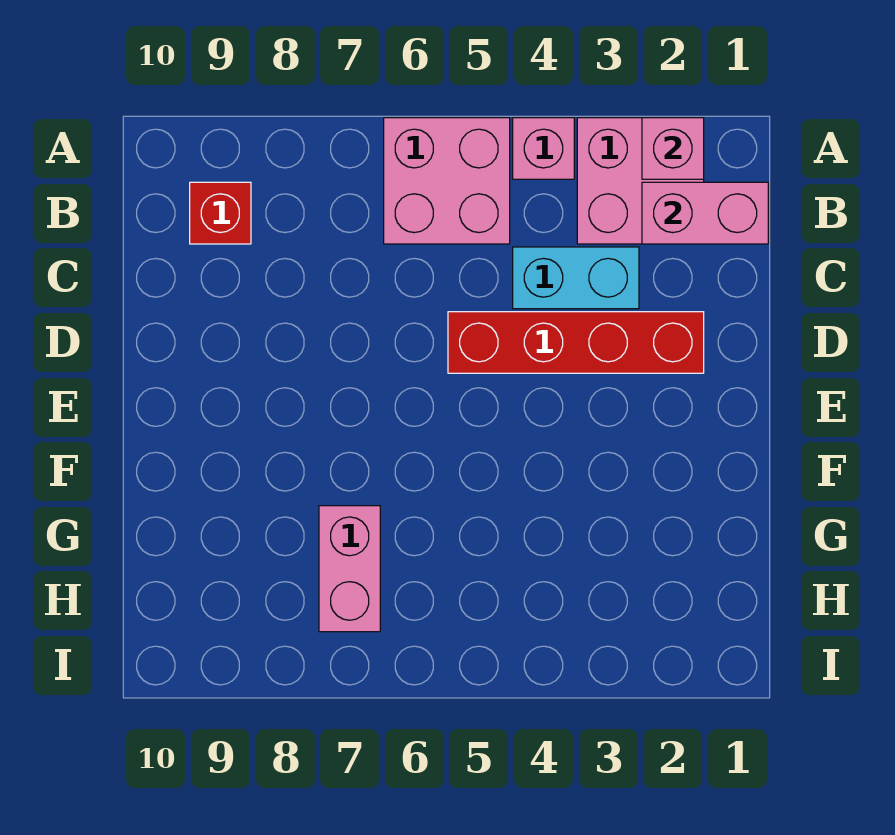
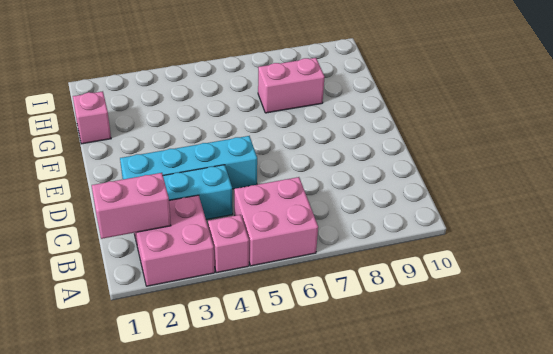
pink 1x1 brick [642,118,704,179] -> pink 1x1 brick moved to [73,91,111,144]
red 1x1 brick [190,182,251,244] -> none
red 1x4 brick [448,312,704,373] -> cyan 1x4 brick [120,136,257,189]
pink 1x2 brick [319,506,380,632] -> pink 1x2 brick turned to [258,58,325,113]

